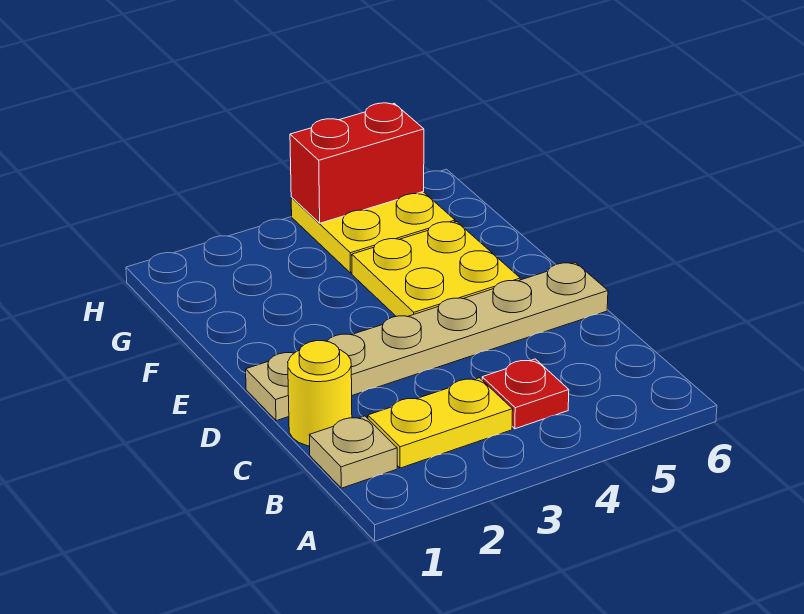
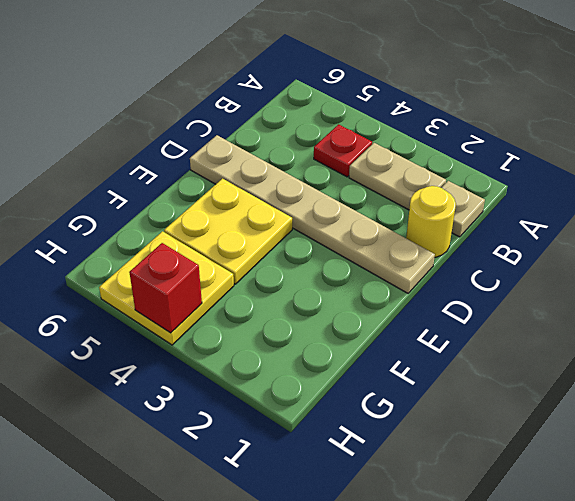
yellow 1x2 plate [368,378,513,468] -> tan 1x2 plate [349,143,446,210]
red 1x2 brick [290,103,424,223] -> red 1x1 brick [129,243,202,333]

